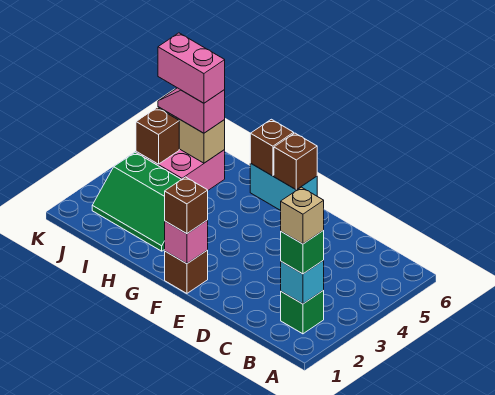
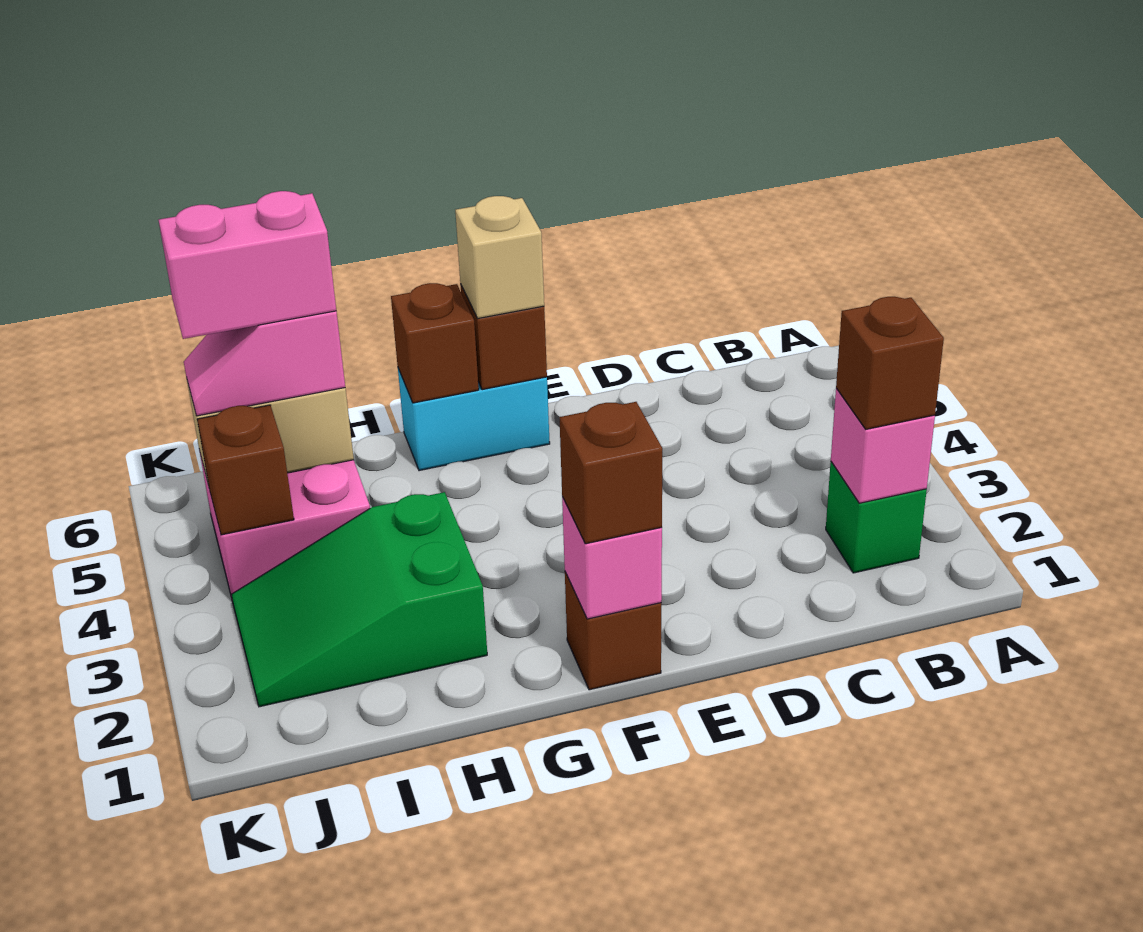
cyan 1x1 brick [281,260,324,304] -> pink 1x1 brick [831,388,935,503]
green 1x1 brick [281,230,324,274] -> brown 1x1 brick [836,297,944,429]
tan 1x1 brick [281,187,324,244] -> tan 1x1 brick moved to [455,196,544,319]
green 2x3 slope [92,153,181,251] -> green 2x3 slope turned to [232,492,487,707]

